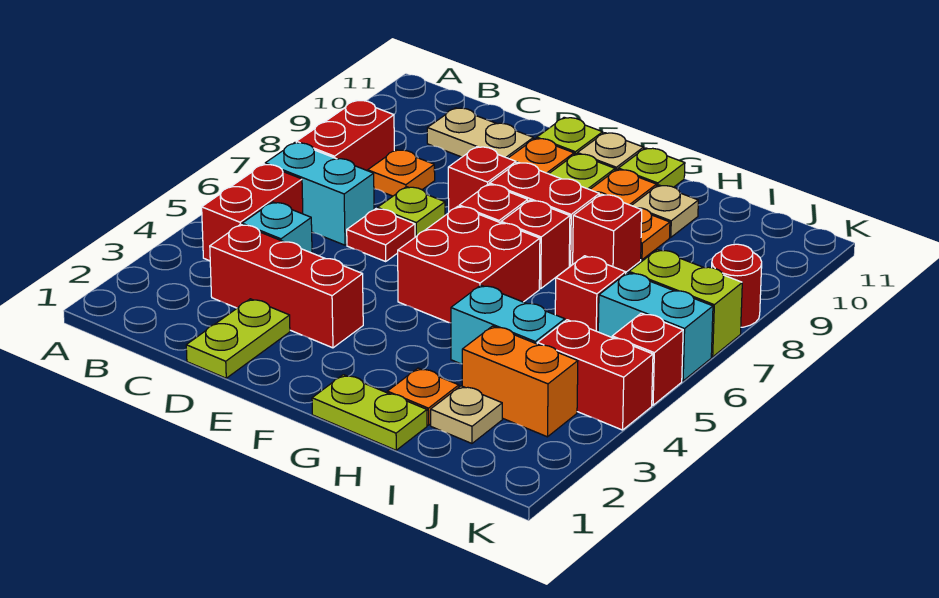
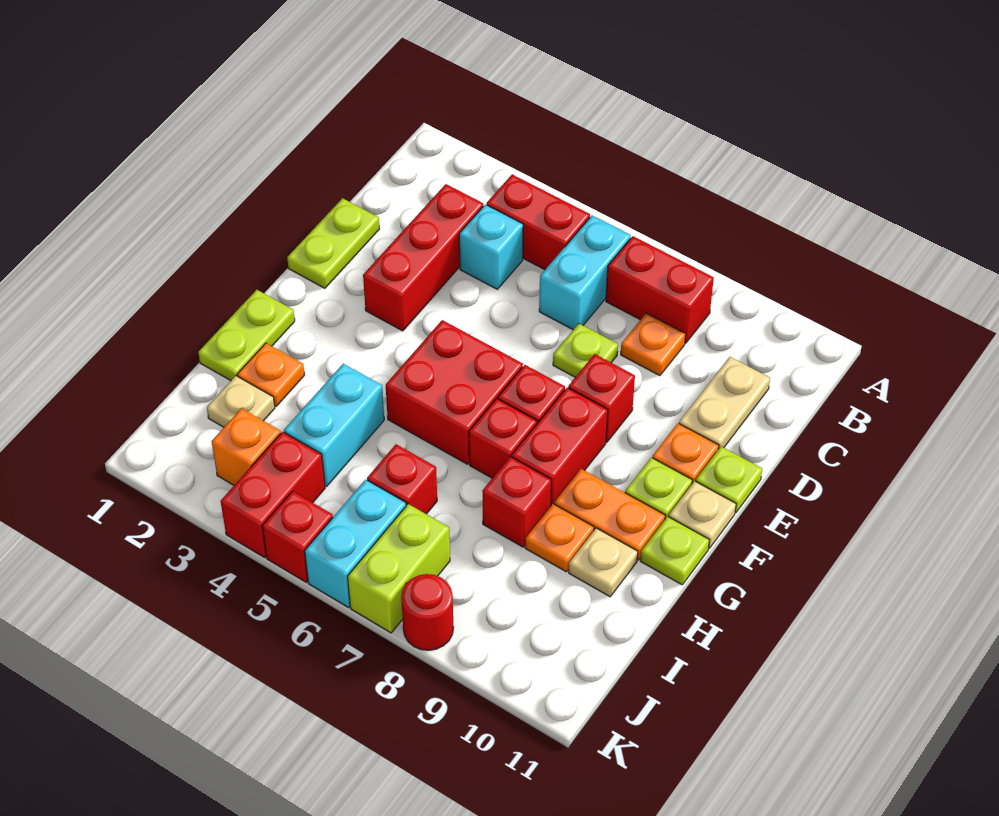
lime 1x2 plate [186,299,290,378] -> lime 1x2 plate turned to [287,198,379,288]
red 1x1 plate [347,209,415,261] -> none
orange 1x2 brick [462,326,578,437] -> orange 1x1 brick [212,408,281,485]

